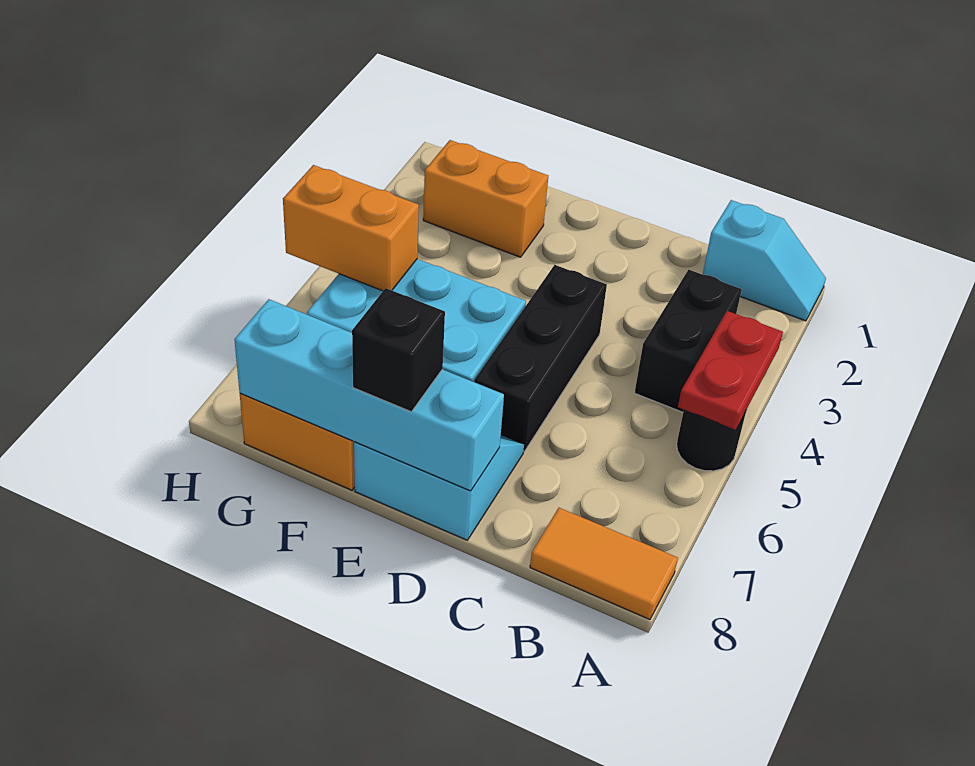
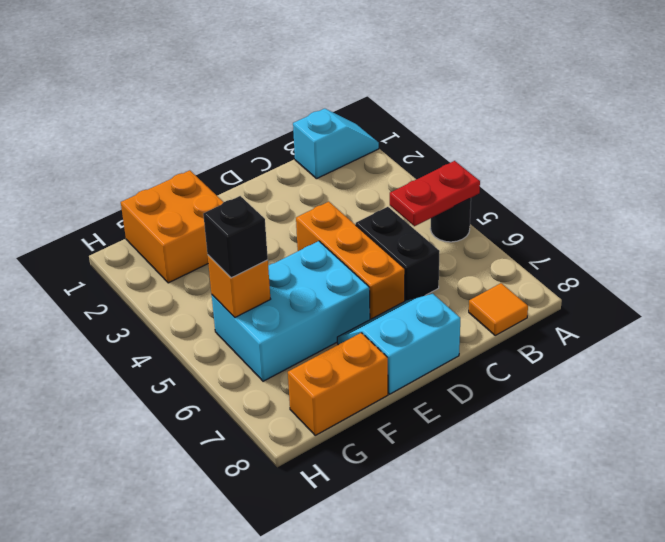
red 1x2 plate [678,311,783,430] -> red 1x2 plate turned to [390,161,480,226]
orange 1x2 tile [530,508,678,620] -> orange 1x1 tile [469,283,528,335]
black 1x2 brick [635,270,742,412] -> black 1x2 brick moved to [356,207,440,301]
black 1x3 brick [474,265,607,451] -> orange 1x3 brick [296,202,405,319]
cyan 1x4 brick [234,299,504,491] -> none
black 1x1 brick [352,288,445,412] -> black 1x1 brick moved to [203,196,268,278]
orange 1x2 brick [423,140,548,257] -> orange 2x2 brick [121,170,223,283]
orange 1x2 brick [283,165,419,291] -> orange 1x1 brick [208,255,270,317]

